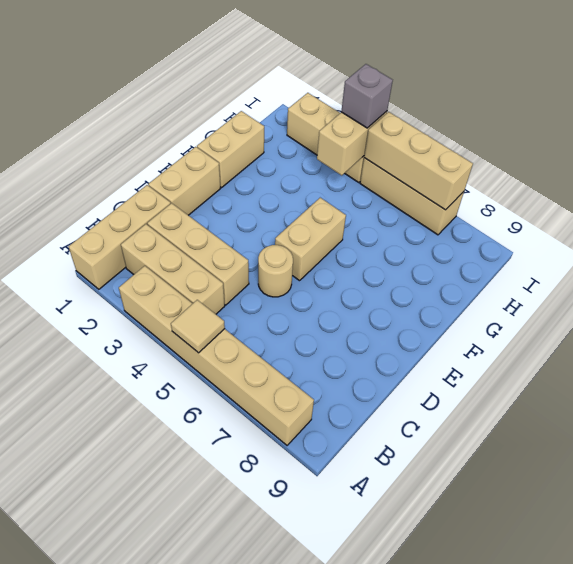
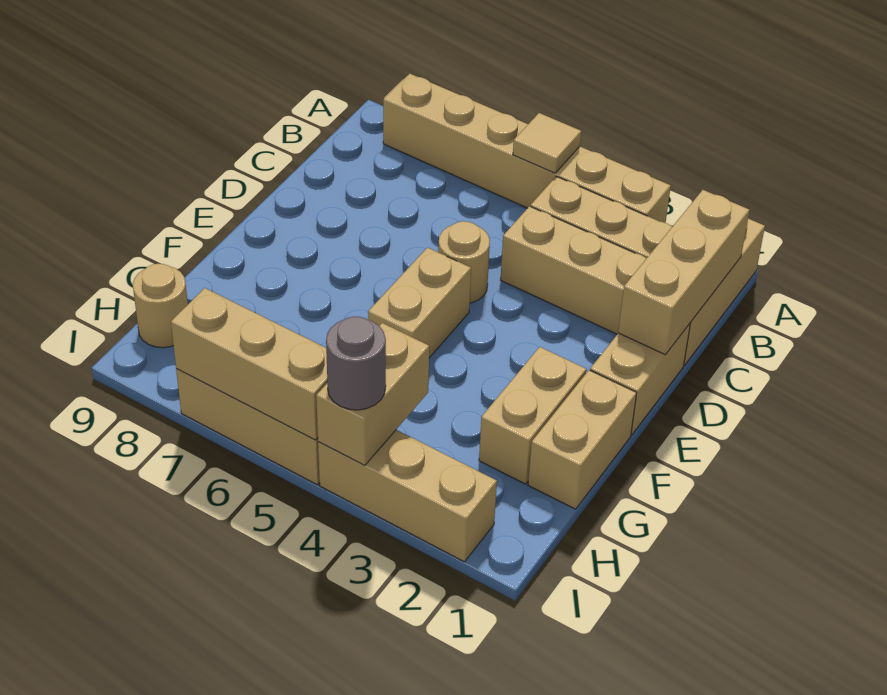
none -> tan 1x3 brick [618,190,750,354]
none -> tan 1x2 brick [479,347,586,484]
none -> tan 1x1 round brick [133,264,188,348]
grey 1x1 brick [341,64,393,128] -> grey 1x1 round brick [326,317,386,410]

